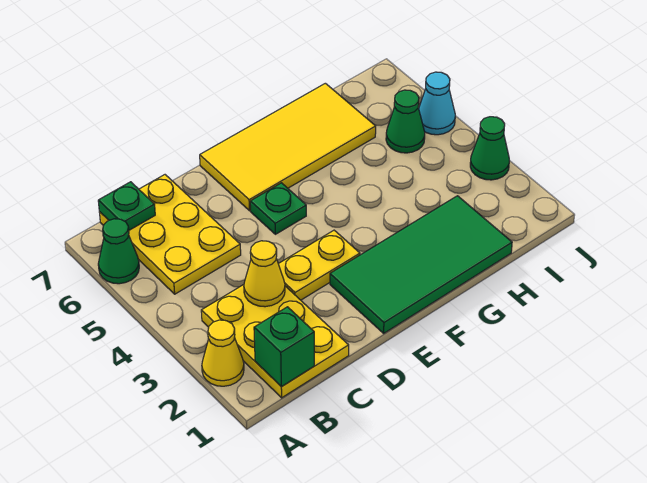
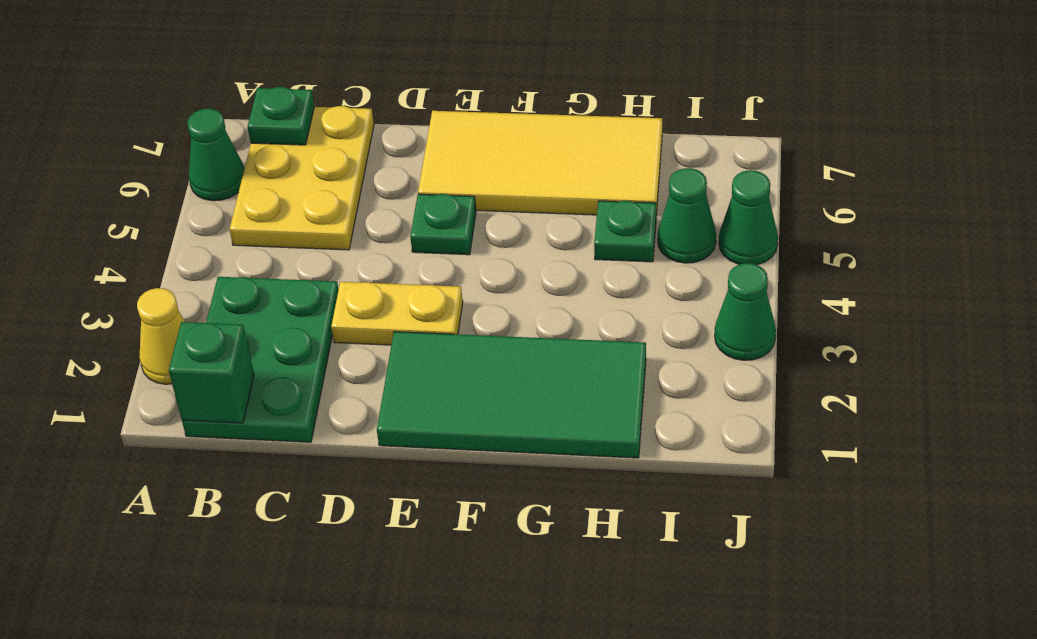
yellow 2x3 plate [201,285,349,398] -> green 2x3 plate [182,277,339,442]
yellow 1x1 cone [244,241,285,307] -> none
none -> green 1x1 plate [594,201,656,262]
cyan 1x1 cone [419,72,455,135] -> green 1x1 cone [719,170,778,265]

